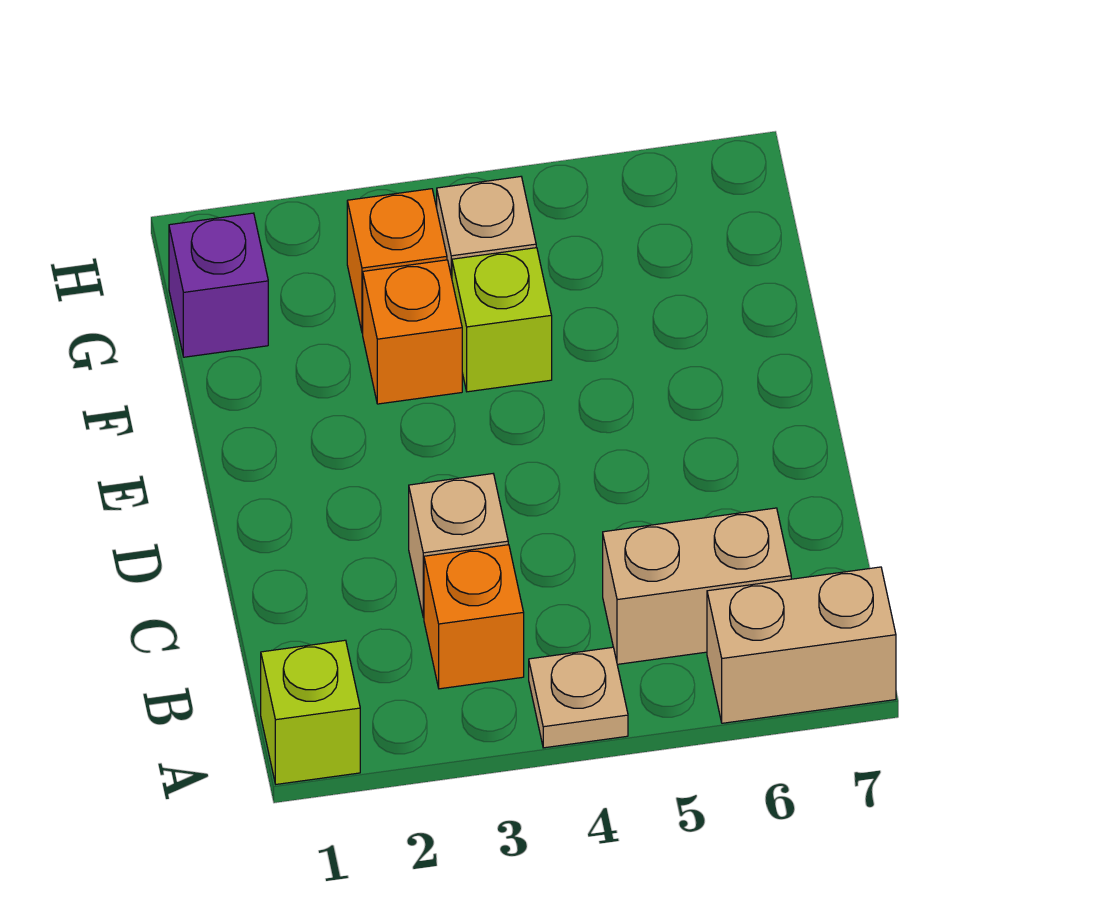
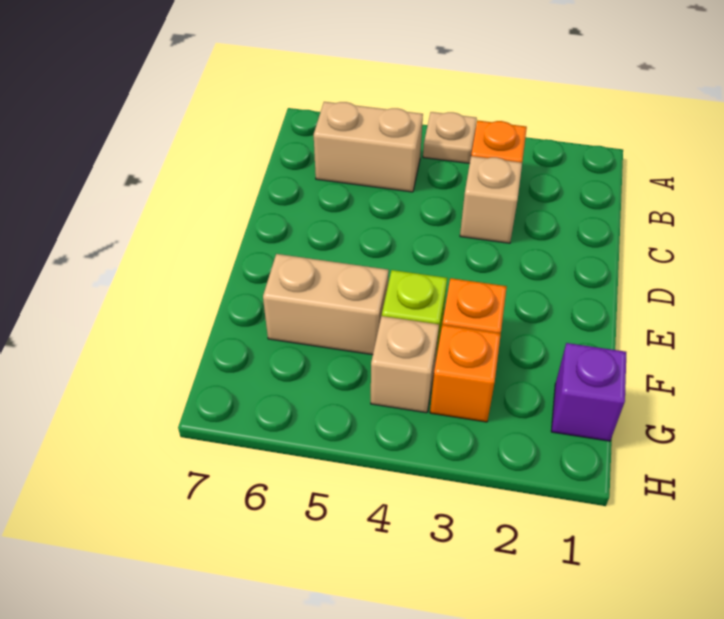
lime 1x1 brick [261,640,360,784] -> none
tan 1x2 brick [707,567,896,723] -> tan 1x2 brick moved to [263,254,389,355]

